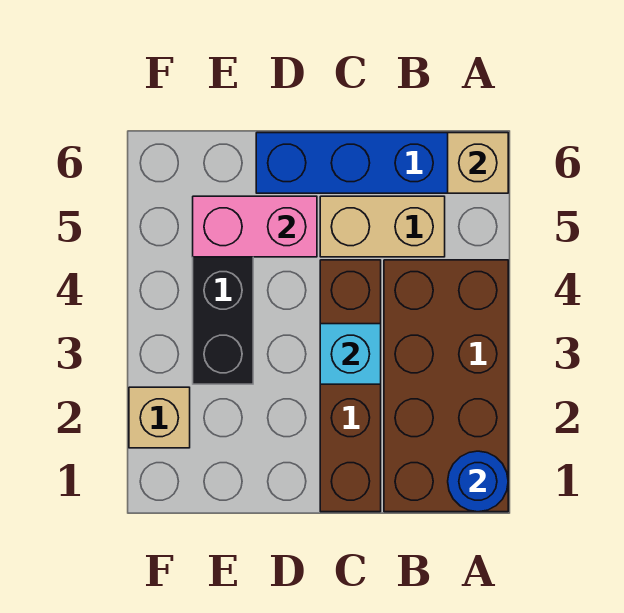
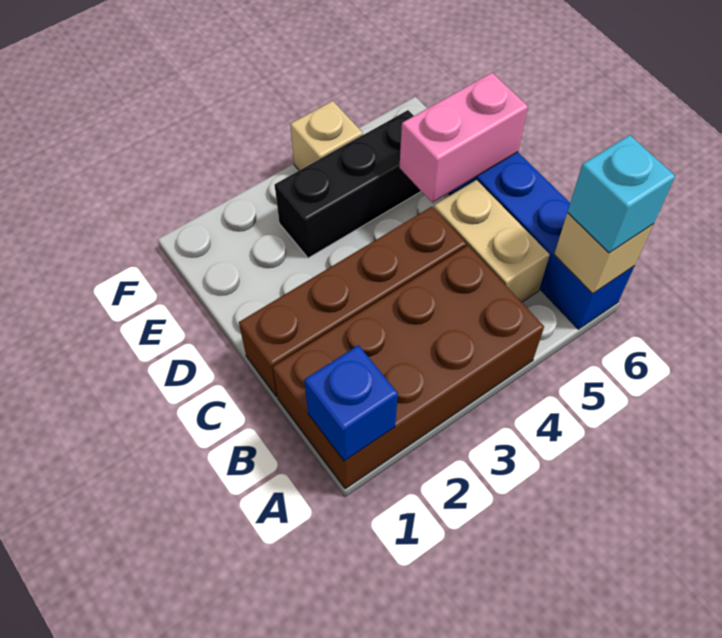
blue 1x1 round brick [448,451,508,512] -> blue 1x1 brick [304,345,398,461]
cyan 1x1 brick [320,324,381,384] -> cyan 1x1 brick moved to [568,135,675,253]
pink 1x2 brick [193,196,317,257] -> pink 1x2 brick turned to [399,73,528,203]
tan 1x1 brick [129,387,190,448] -> tan 1x1 brick moved to [290,101,363,170]

